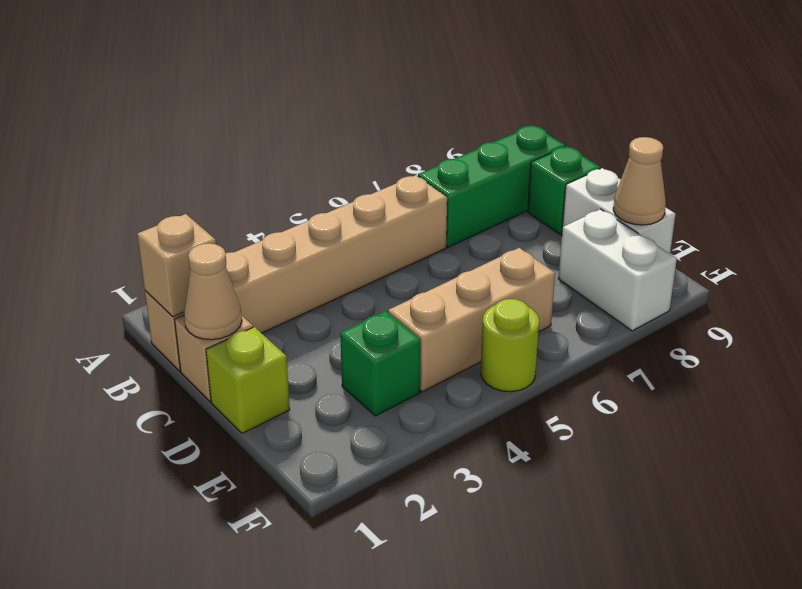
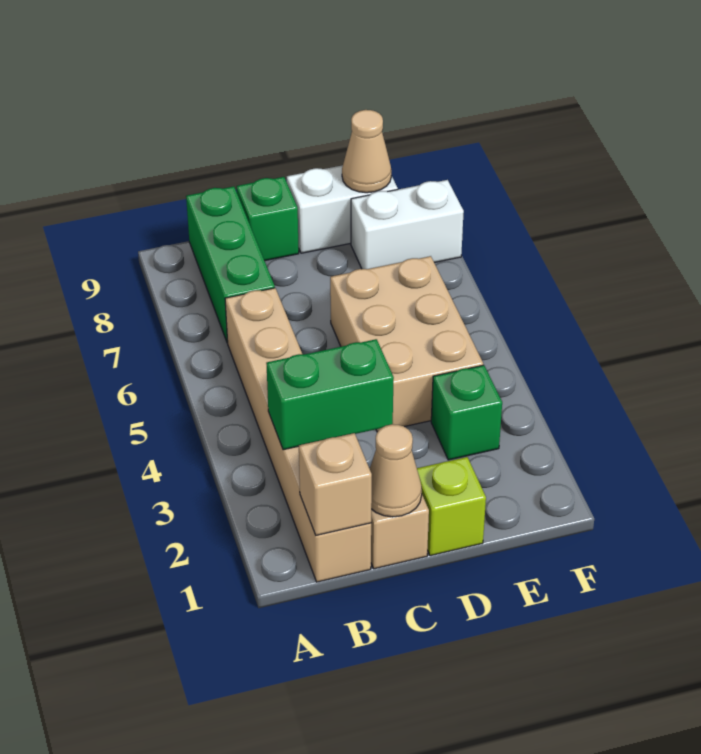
none -> green 1x2 brick [266,339,394,450]
tan 1x3 brick [388,248,555,392] -> tan 2x3 brick [330,256,483,432]
lime 1x1 round brick [481,299,539,392] -> none

